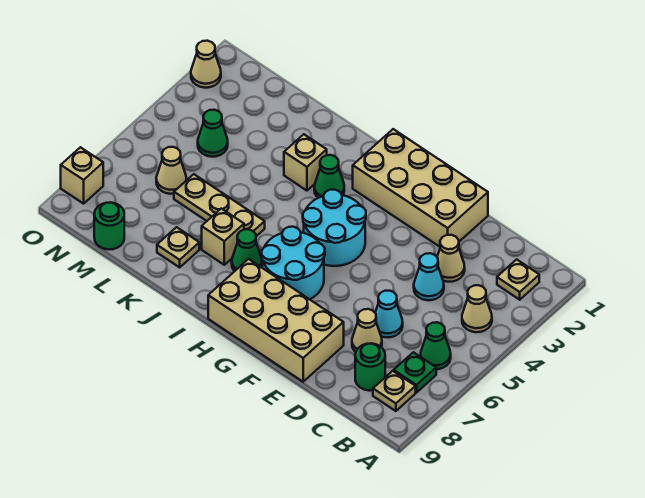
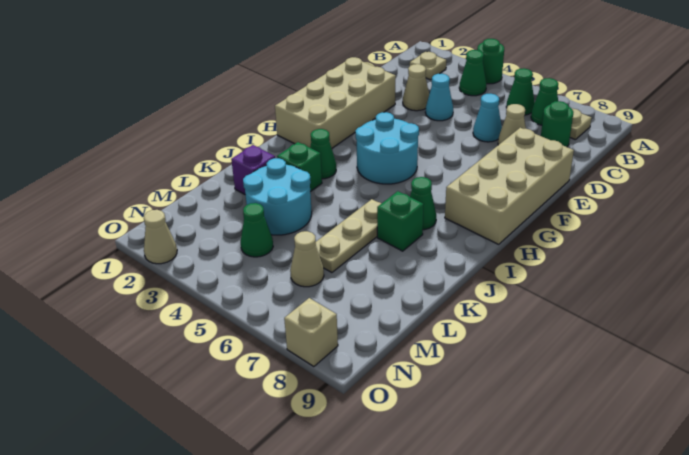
tan 1x1 cone [462,285,492,332] -> green 1x1 cone [459,50,486,96]
green 1x1 plate [394,352,436,393] -> green 1x1 cone [531,78,558,125]
cyan 2x2 round brick [261,227,325,299] -> cyan 2x2 round brick moved to [243,158,312,235]
tan 1x1 brick [284,134,327,191] -> green 1x1 brick [277,142,322,192]
tan 1x1 brick [202,209,244,265] -> green 1x1 brick [377,191,424,251]
none -> purple 1x1 brick [231,145,275,194]
tan 1x1 plate [157,227,199,267] -> none
green 1x1 round brick [94,202,124,250] -> green 1x1 round brick moved to [477,39,504,84]

